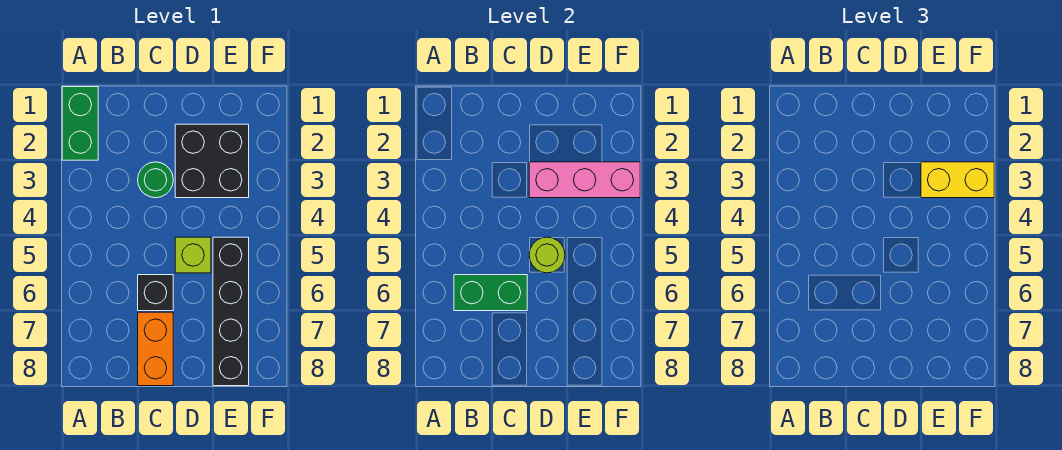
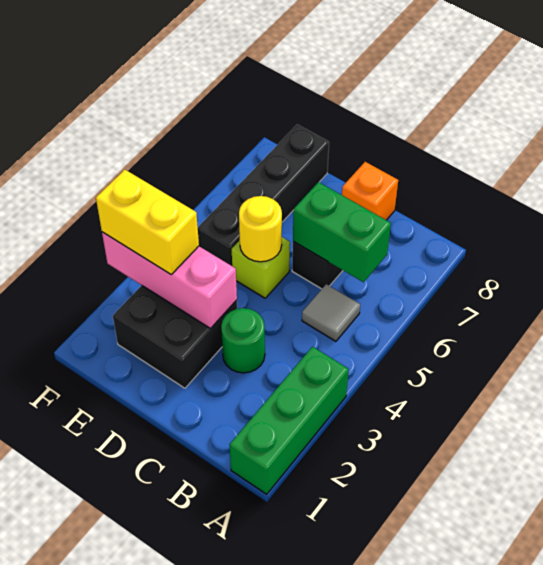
green 1x2 brick [62,87,98,160] -> green 1x3 brick [230,347,349,494]
none -> grey 1x1 tile [302,284,360,341]
orange 1x2 brick [138,312,173,386] -> orange 1x1 brick [342,162,398,220]
lime 1x1 round brick [529,237,565,273] -> yellow 1x1 round brick [239,196,282,262]

